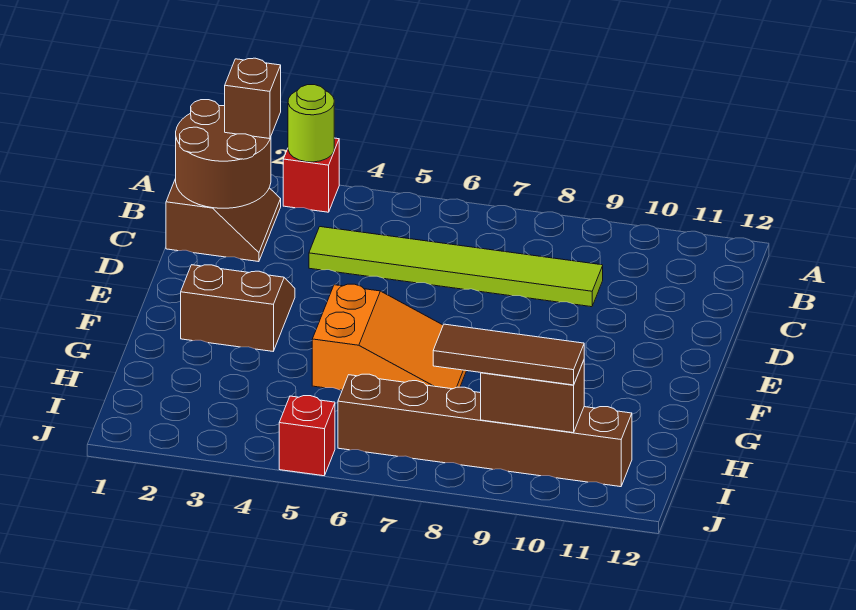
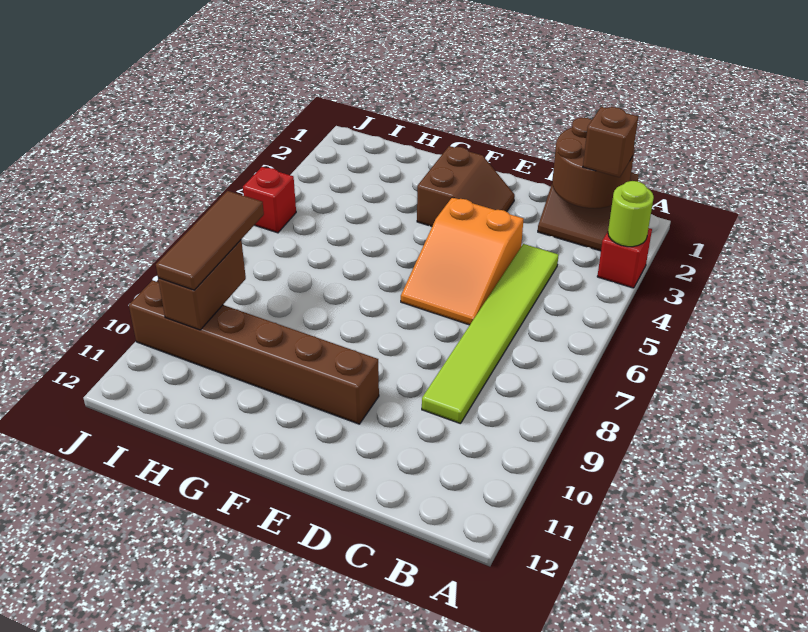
orange 2x3 slope [312,284,466,390] -> orange 2x3 slope moved to [401,197,523,325]
brown 1x6 brick [338,374,632,487] -> brown 1x6 brick turned to [129,280,379,424]

